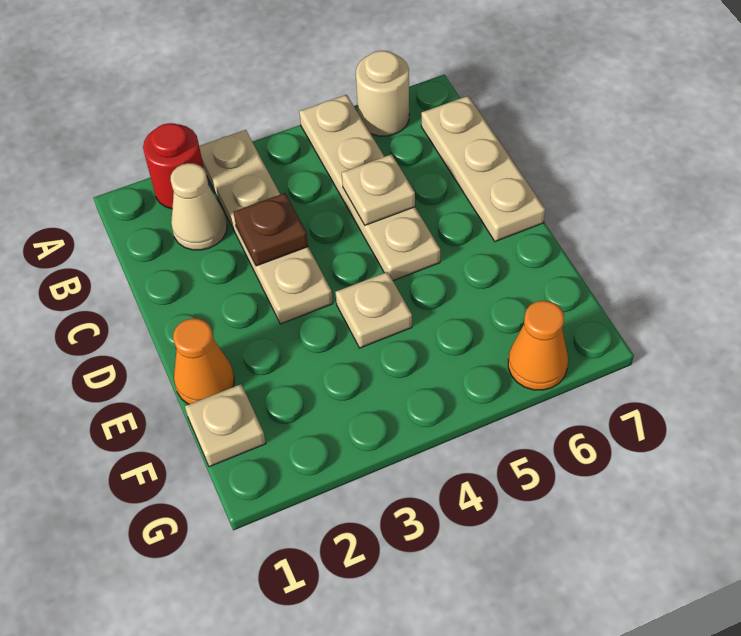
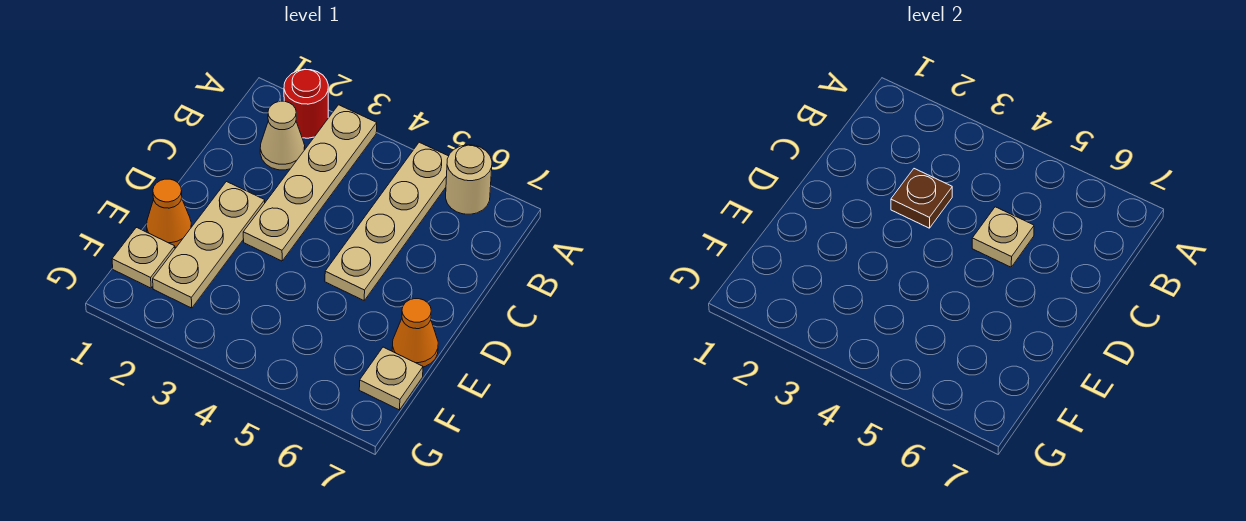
tan 1x3 plate [421,96,545,242] -> tan 1x3 plate moved to [153,182,265,308]
tan 1x1 plate [335,272,412,348] -> tan 1x1 plate moved to [359,347,423,410]
orange 1x1 cone [508,301,568,390] -> orange 1x1 cone moved to [392,299,438,367]

